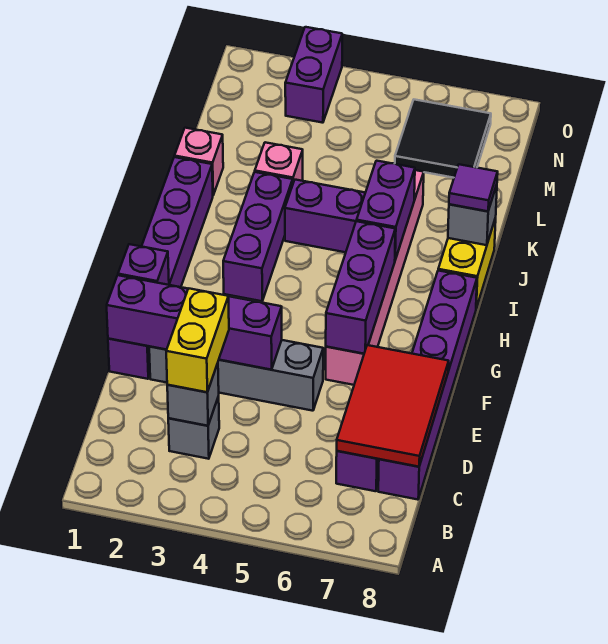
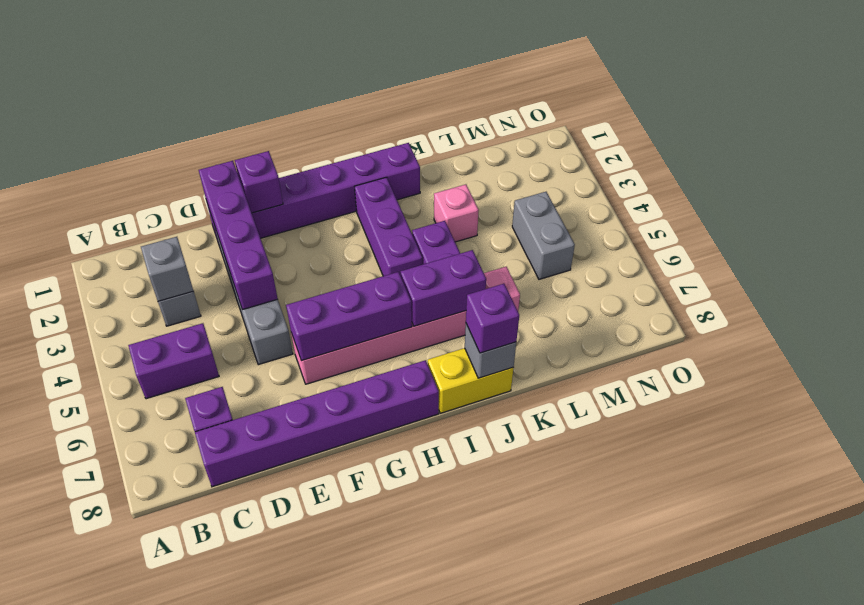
yellow 1x2 brick [166,288,229,392] -> none
red 2x3 tile [337,345,449,467] -> none
purple 1x3 brick [223,172,293,301] -> purple 1x3 brick turned to [354,177,422,276]
purple 1x1 tile [449,164,498,211] -> purple 1x1 brick [466,284,519,353]
pink 1x1 brick [175,128,223,195] -> none
none -> grey 1x2 brick [512,192,575,279]
black 2x2 tile [395,100,491,178] -> none
purple 1x2 brick [285,27,342,123] -> purple 1x2 brick moved to [128,323,219,399]

